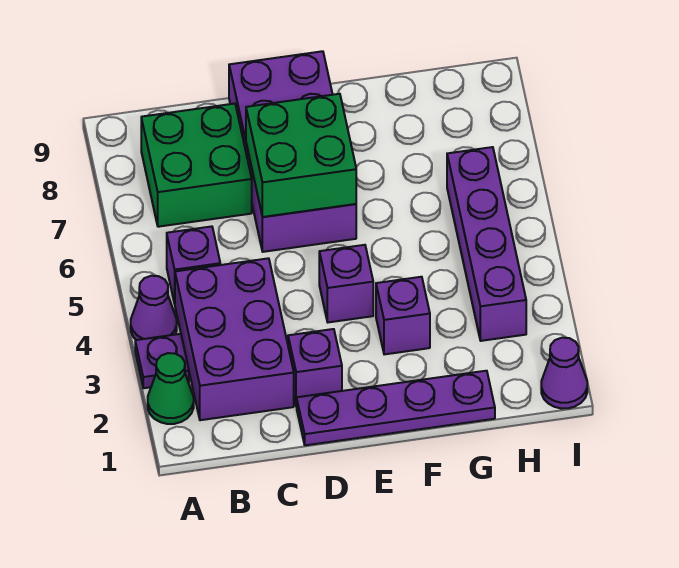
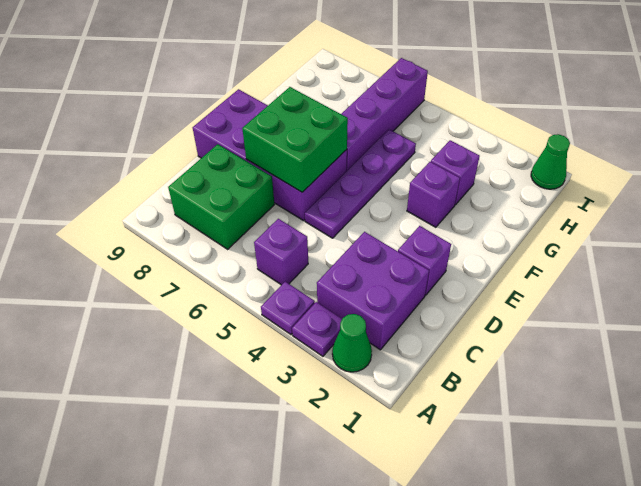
purple 1x1 cone [131,276,177,340] -> purple 1x1 plate [261,282,315,334]
purple 2x3 brick [175,258,294,420] -> purple 2x2 brick [317,232,429,350]
purple 1x4 plate [297,371,495,445] -> purple 1x4 plate moved to [305,129,416,238]
purple 1x1 brick [319,245,373,322] -> purple 1x1 brick moved to [431,140,480,205]
purple 1x4 brick [447,147,526,341] -> purple 1x4 brick turned to [342,58,428,170]
purple 1x1 cone [541,338,587,409] -> green 1x1 cone [531,134,570,189]

